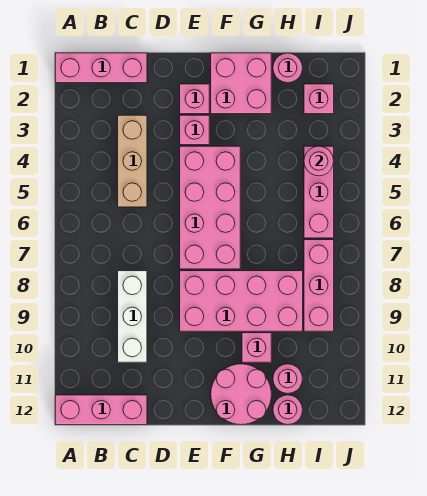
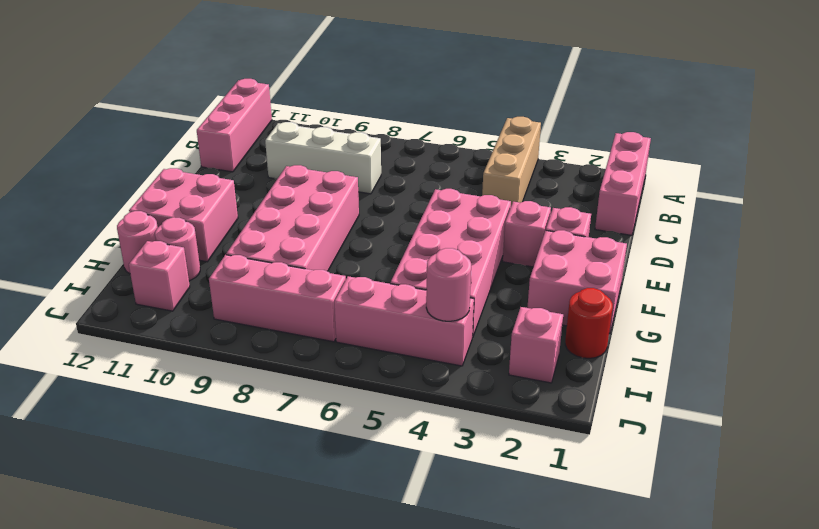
tan 1x3 brick [118,115,147,207] -> tan 1x3 brick turned to [482,117,541,206]
pink 2x4 brick [180,146,240,269] -> pink 2x4 brick turned to [390,189,511,338]
pink 2x2 round brick [211,364,271,425] -> pink 2x2 brick [129,168,238,262]
pink 1x1 brick [242,333,271,362] -> pink 1x1 brick moved to [129,241,190,311]
pink 1x1 round brick [273,53,302,83] -> red 1x1 round brick [565,288,613,358]

